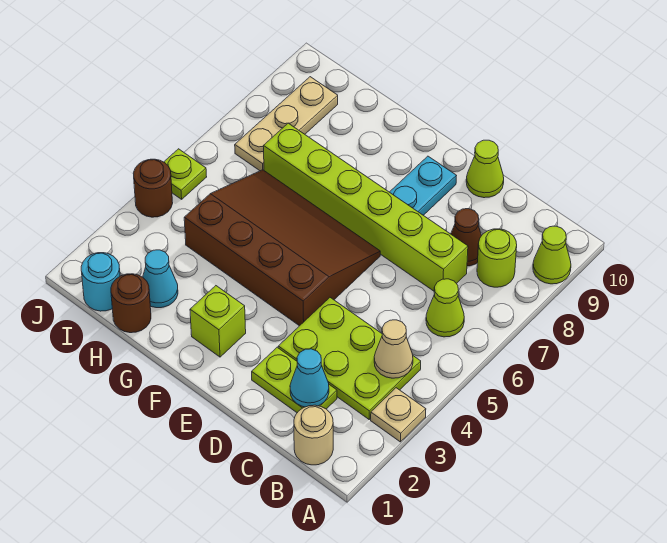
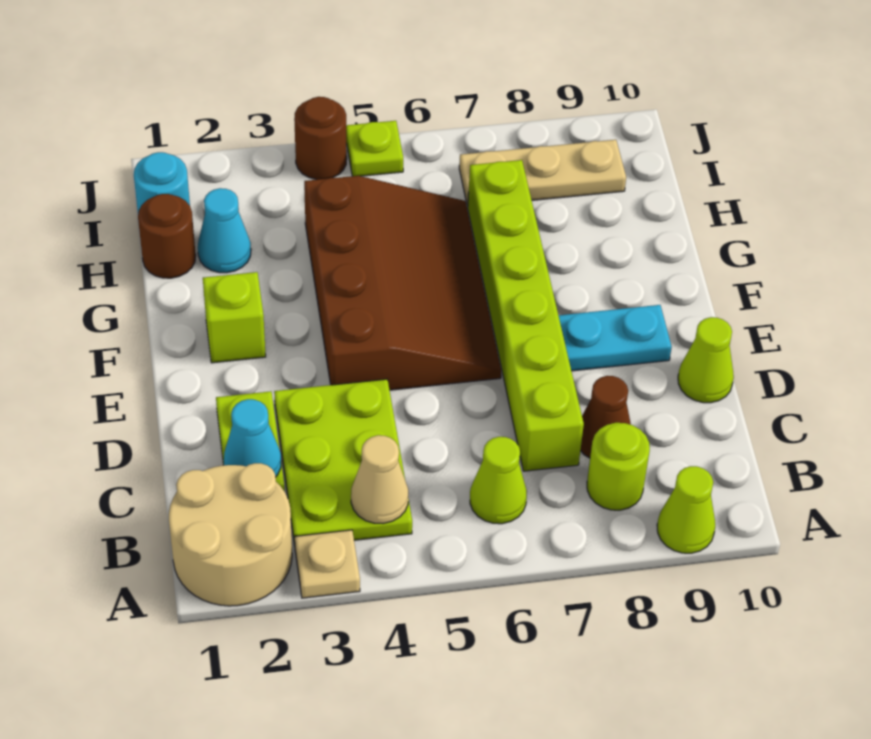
tan 1x1 round brick [294,405,333,465] -> tan 2x2 round brick [169,463,292,606]

